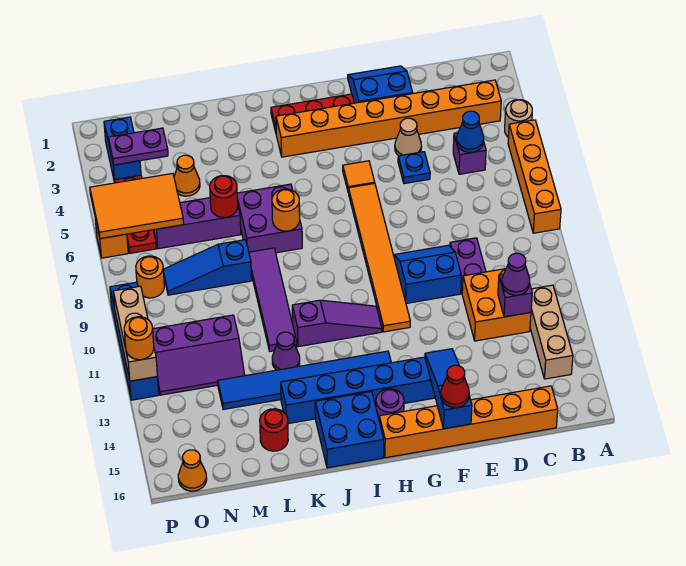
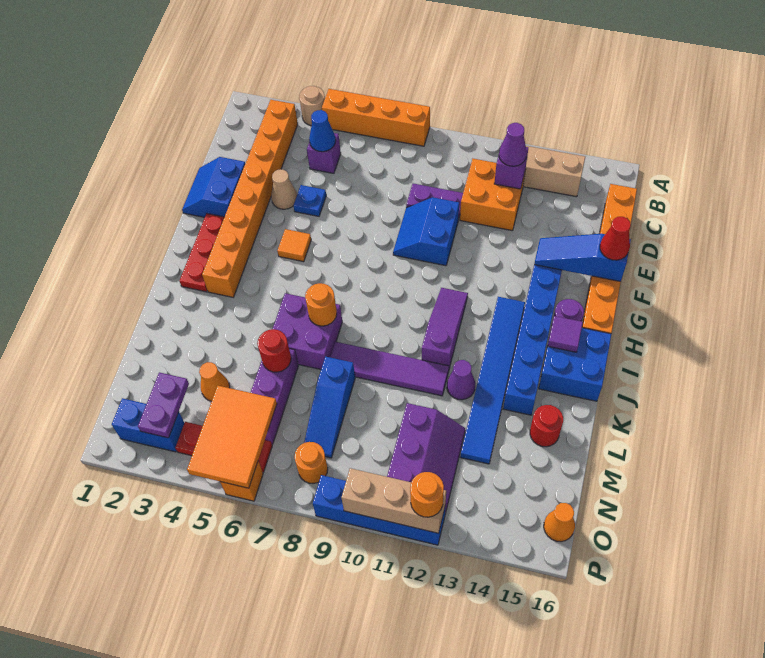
orange 1x6 tile [349,183,410,332] -> none
none -> purple 1x1 tile [548,316,583,352]

